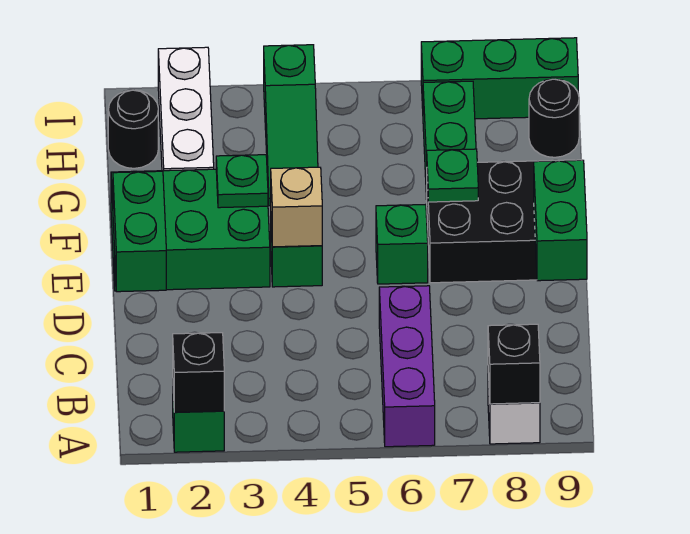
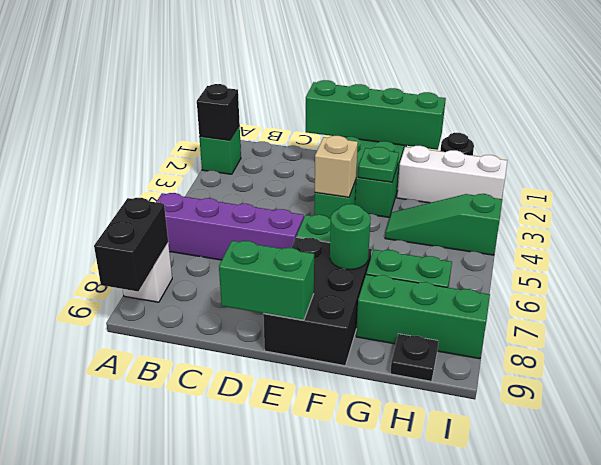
purple 1x3 brick [379,286,435,447] -> purple 1x4 brick [156,193,304,260]
black 1x1 brick [488,324,540,404] -> black 1x2 brick [94,198,168,291]
green 1x2 brick [113,171,166,292] -> green 1x4 brick [306,80,446,150]
green 1x1 plate [427,149,478,202] -> green 1x1 round brick [330,204,371,270]
black 1x1 round brick [529,79,579,157] -> black 1x1 plate [390,334,439,381]
green 1x3 brick [421,38,578,119] -> green 1x3 brick turned to [356,274,490,359]

